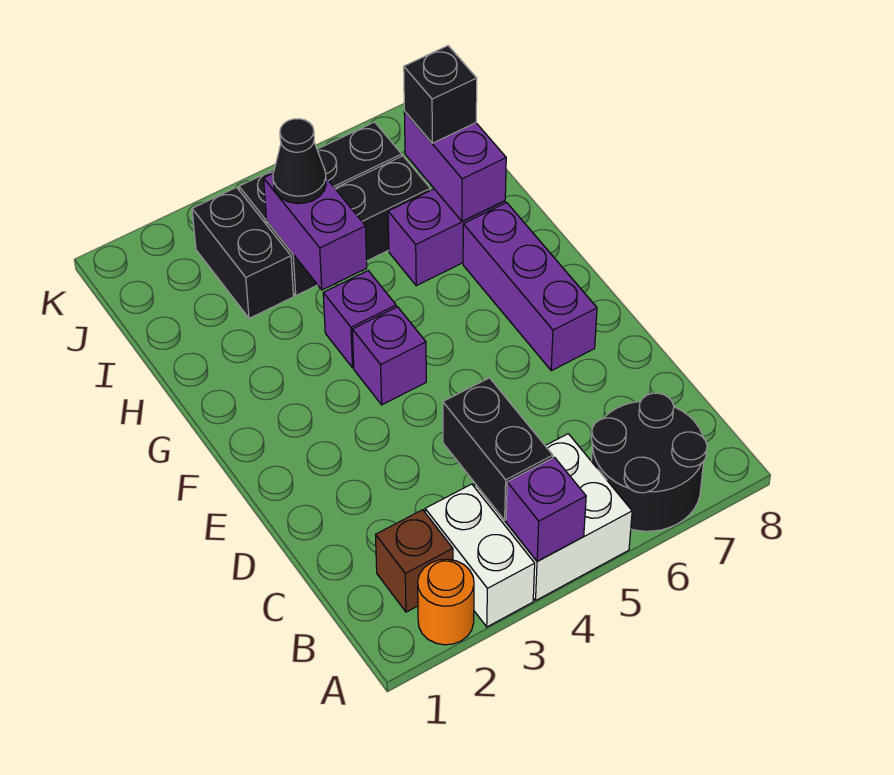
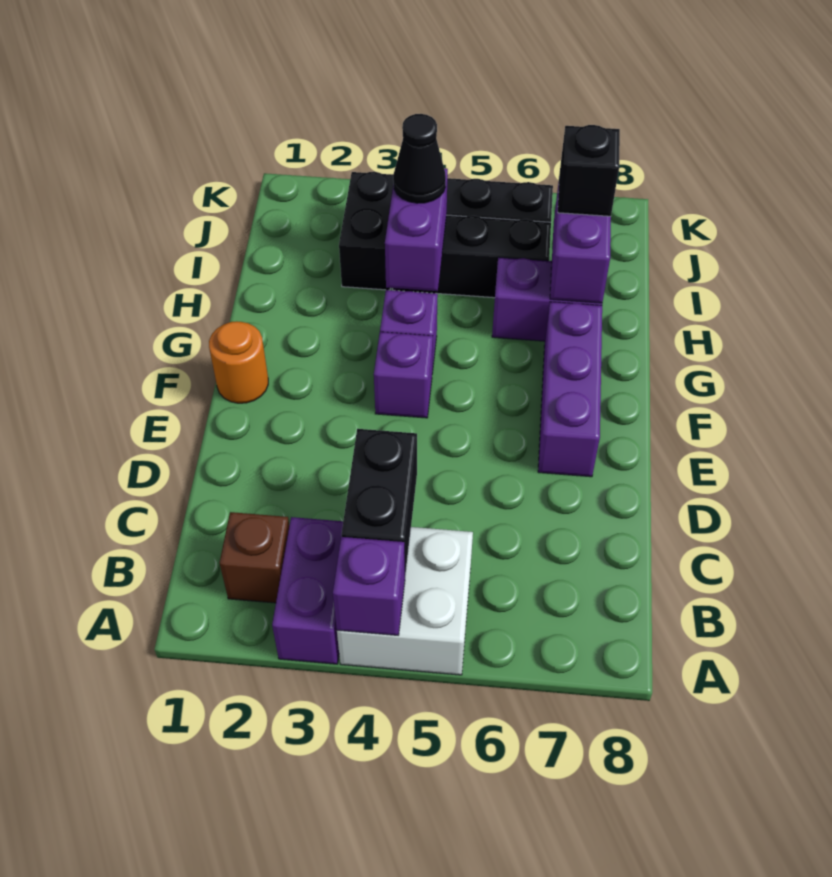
orange 1x1 round brick [418,559,474,645] -> orange 1x1 round brick moved to [209,321,268,403]
white 1x2 brick [425,484,535,627] -> purple 1x2 brick [272,517,343,664]
black 2x2 round brick [591,393,707,531] -> none

